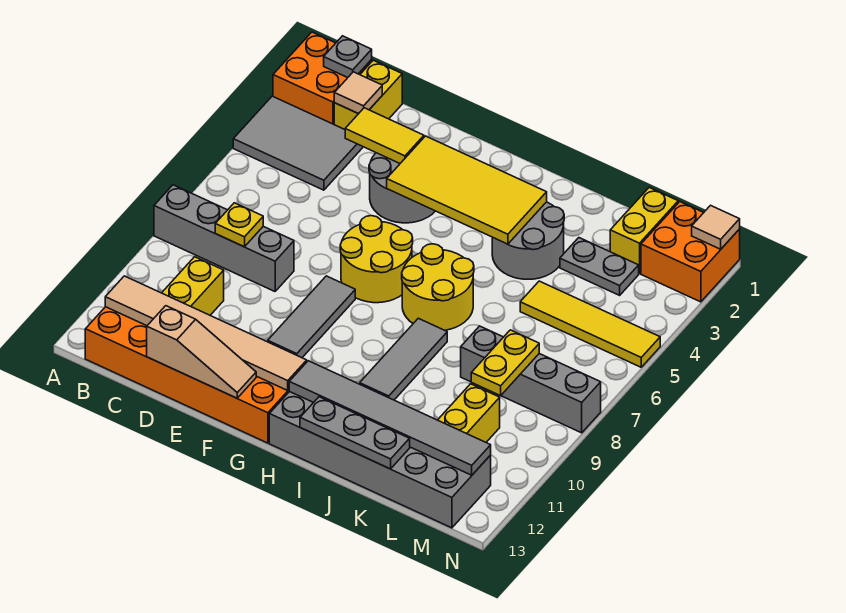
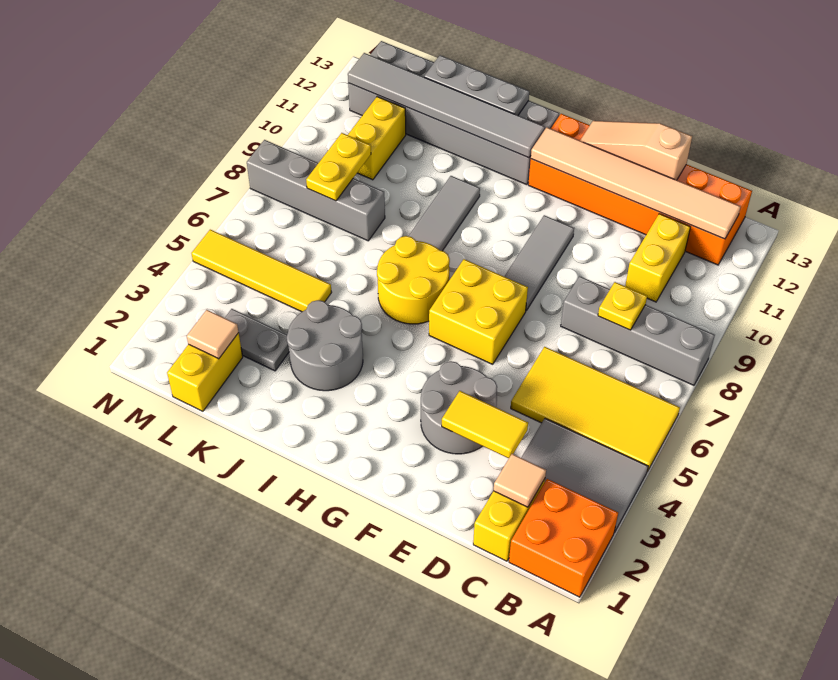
grey 1x1 plate [324,36,372,78] -> none
yellow 2x4 tile [387,136,547,244] -> yellow 2x4 tile moved to [511,347,680,472]
yellow 2x2 round brick [340,216,413,303] -> yellow 2x2 brick [429,259,528,364]
orange 2x2 brick [641,202,740,302] -> none
tan 1x1 tile [692,205,740,249] -> tan 1x1 tile moved to [187,310,239,359]

